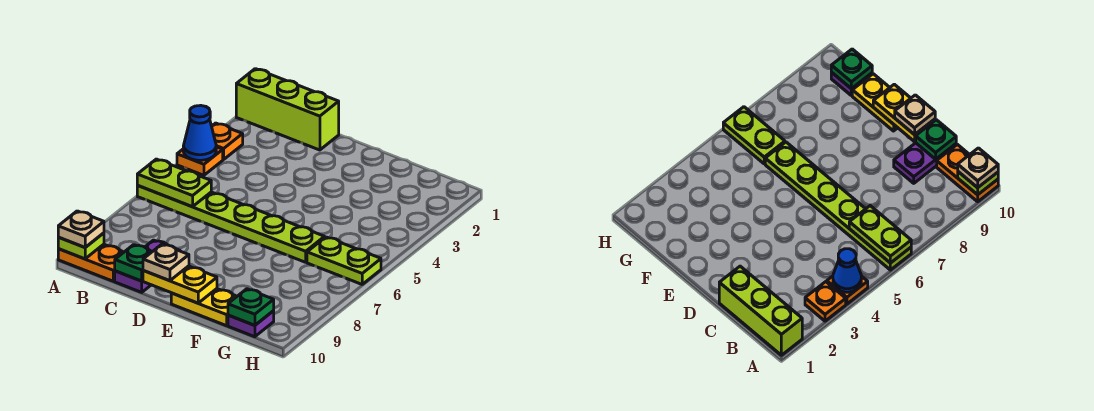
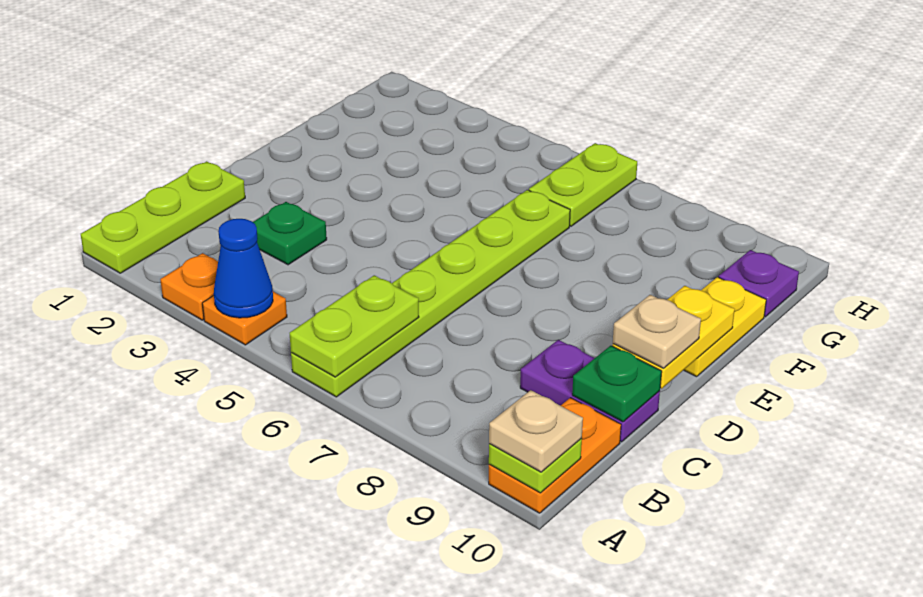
lime 1x3 brick [236,69,339,150] -> lime 1x3 plate [81,161,245,273]
green 1x1 plate [228,289,274,325] -> green 1x1 plate moved to [253,202,327,265]

